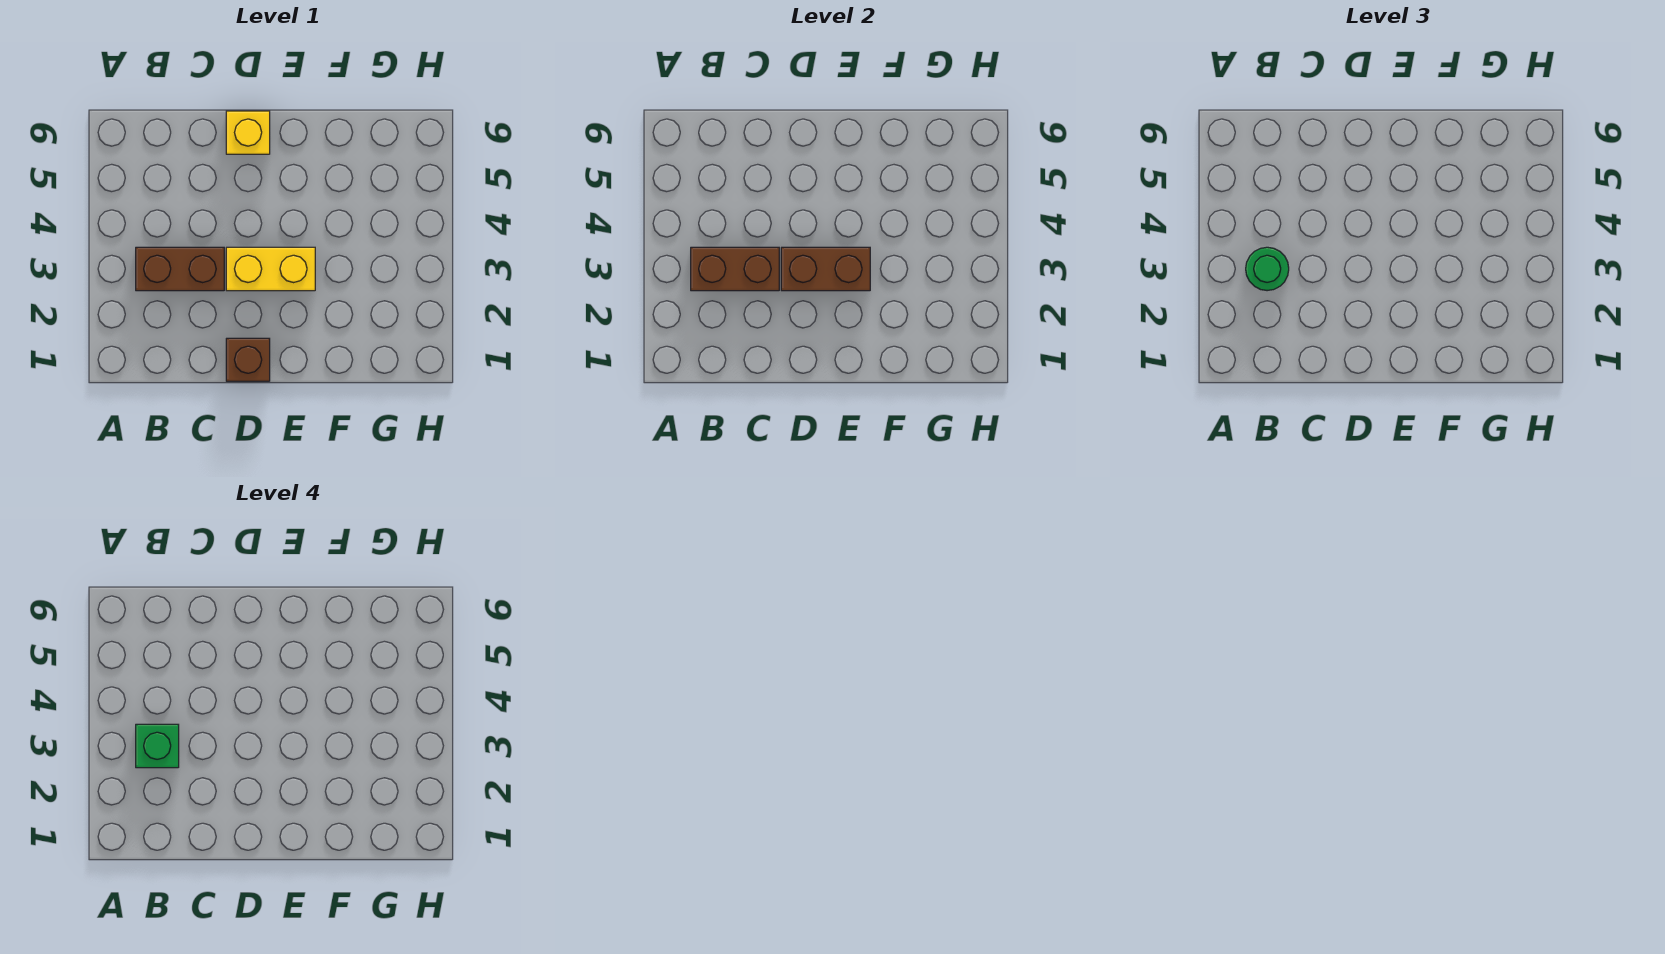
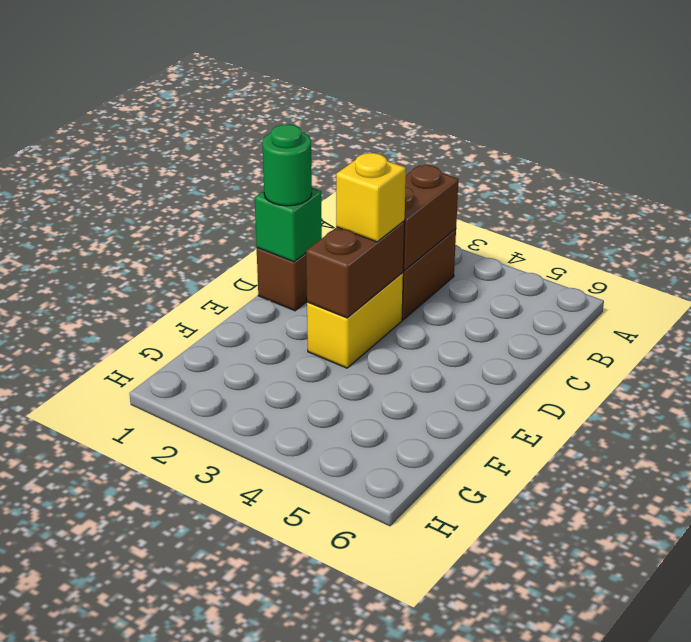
green 1x1 round brick [1246,247,1289,291] -> green 1x1 round brick moved to [262,124,312,206]
green 1x1 brick [136,724,179,768] -> green 1x1 brick moved to [255,188,322,262]
yellow 1x1 brick [226,111,270,154] -> yellow 1x1 brick moved to [336,153,406,242]

